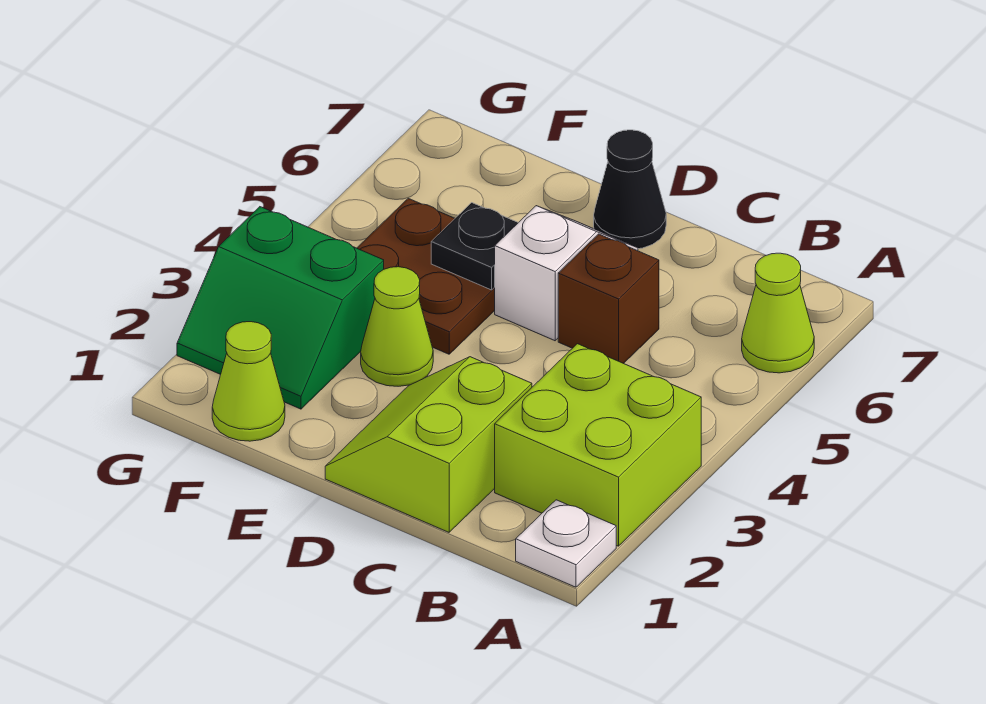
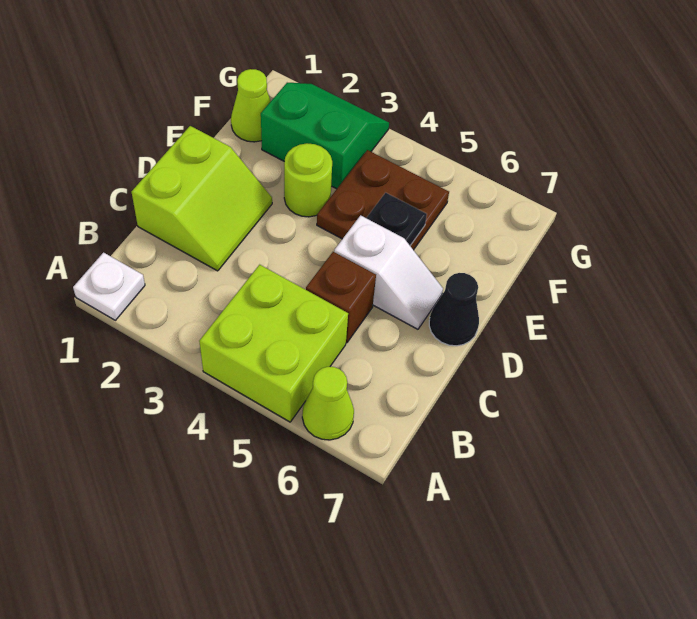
lime 2x2 brick [495,344,701,546] -> lime 2x2 brick moved to [199,265,348,422]
lime 2x2 slope [325,357,532,532] -> lime 2x2 slope turned to [132,126,272,271]
lime 1x1 cone [361,267,433,386] -> lime 1x1 round brick [284,144,332,217]
green 2x2 slope [177,207,384,409] -> green 2x2 slope turned to [261,83,389,189]

